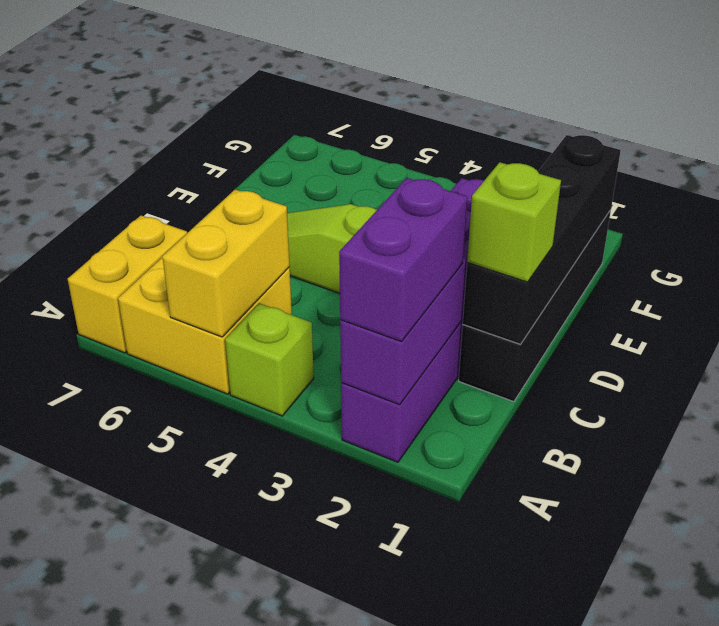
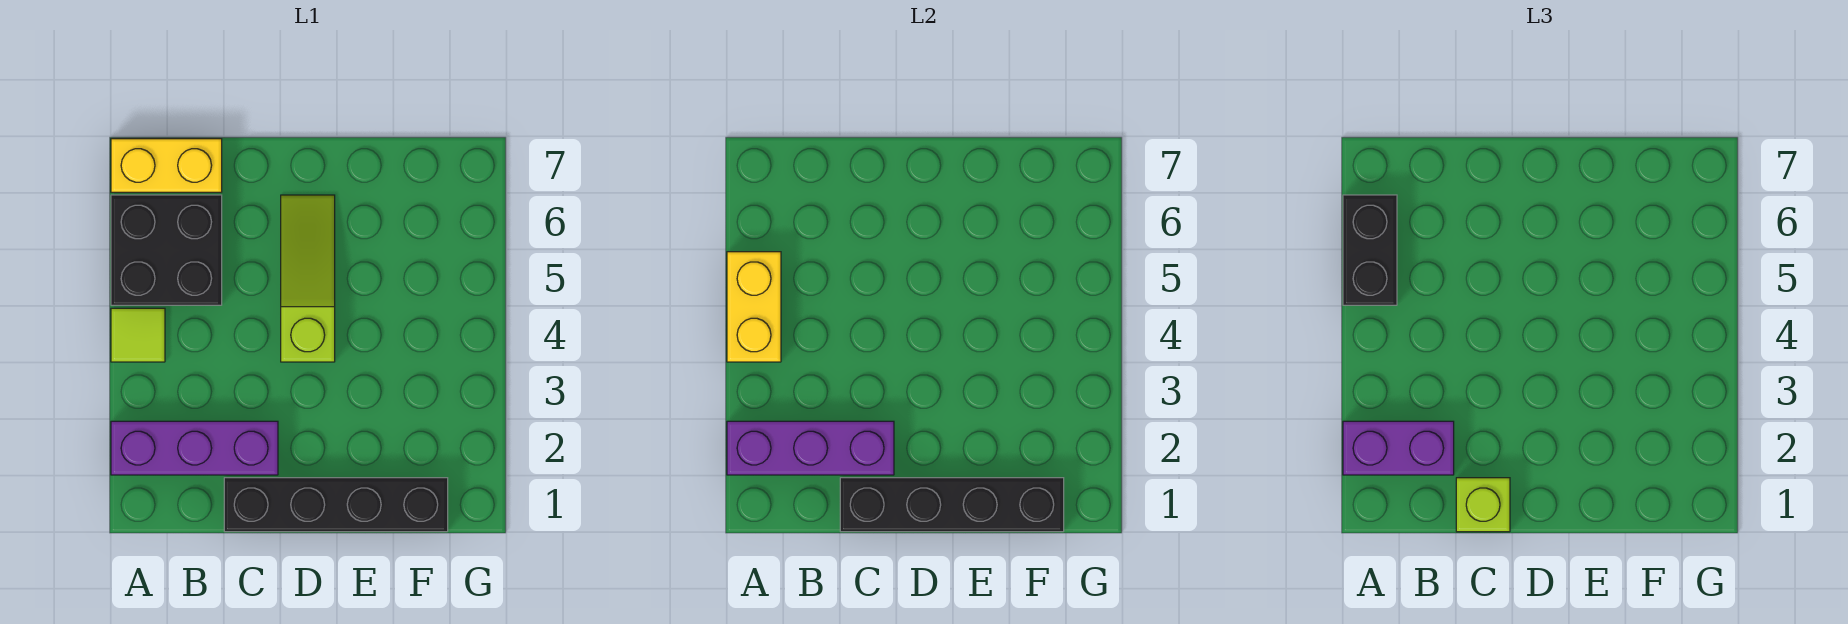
purple 1x4 brick [340,178,484,405] -> purple 1x3 brick [727,421,894,475]
lime 1x1 brick [225,303,314,416] -> lime 1x1 tile [111,308,165,362]
yellow 2x2 brick [118,258,292,394] -> black 2x2 brick [111,195,222,305]
yellow 1x2 brick [162,190,290,337] -> yellow 1x2 brick turned to [727,252,781,362]
none -> black 1x2 brick [1343,195,1397,305]

